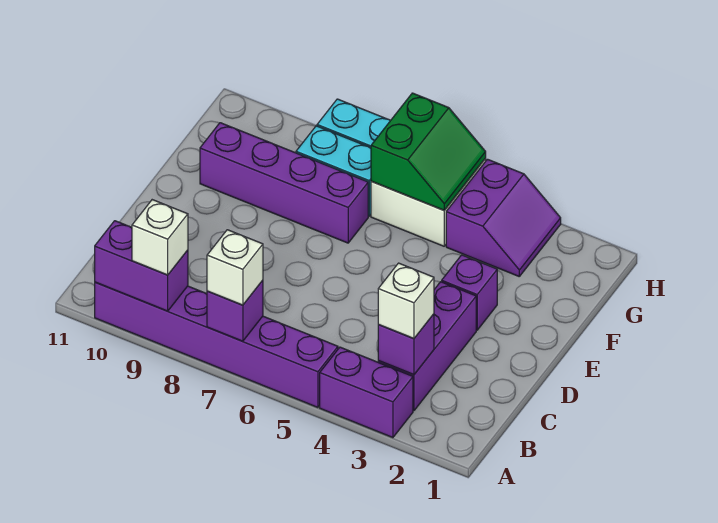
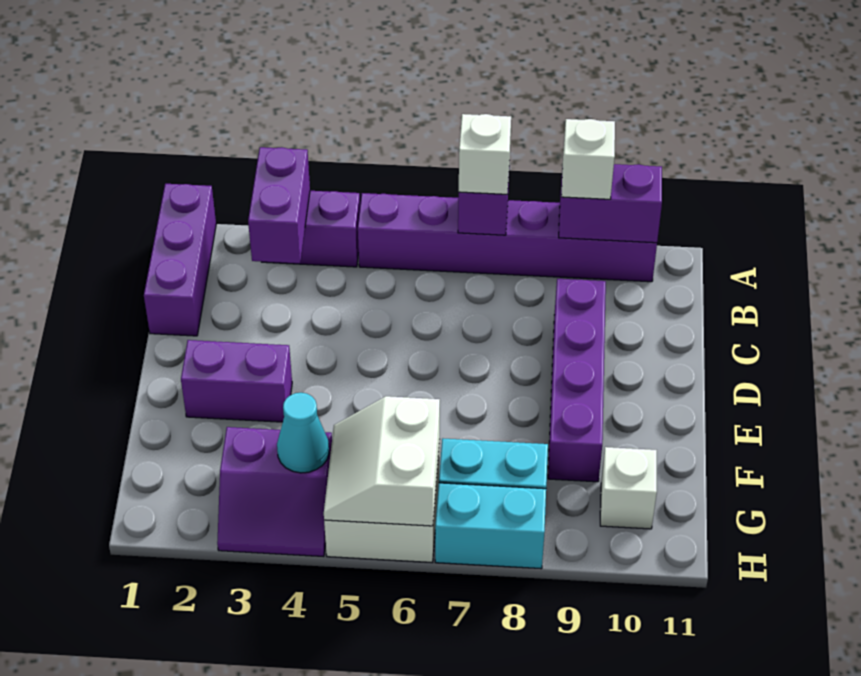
purple 1x3 brick [378,282,476,411] -> purple 1x3 brick moved to [144,184,216,336]
purple 1x1 brick [378,314,434,375] -> purple 1x2 brick [248,147,310,263]
white 1x1 brick [378,263,434,339] -> white 1x1 brick moved to [600,447,657,529]
purple 1x1 brick [442,255,497,330] -> purple 1x2 brick [181,340,292,422]
purple 1x4 brick [200,123,368,243] -> purple 1x4 brick turned to [548,279,606,482]
purple 2x2 slope [446,159,561,276] -> purple 2x2 slope turned to [217,427,332,556]
none -> cyan 1x1 cone [277,393,329,473]
green 2x2 slope [371,93,486,210] -> white 2x2 slope [324,396,440,526]

